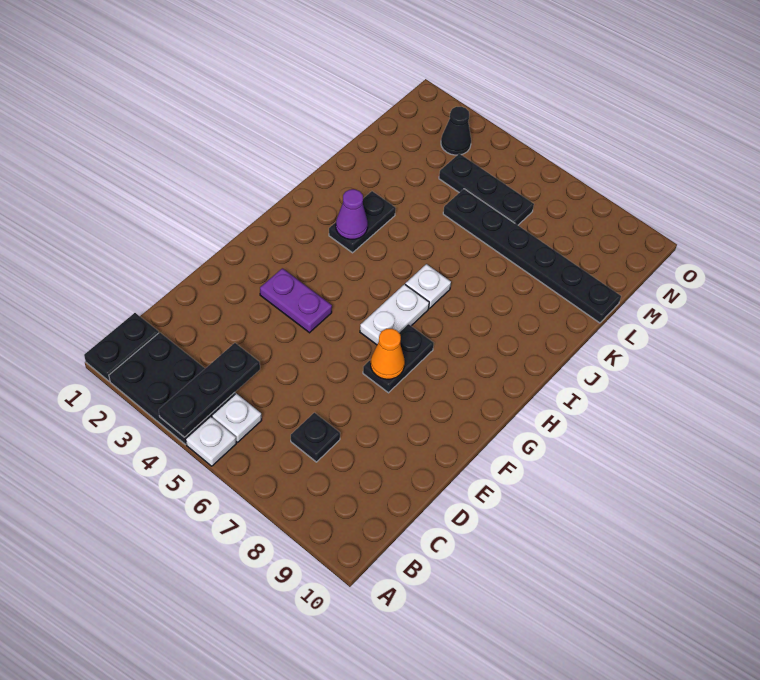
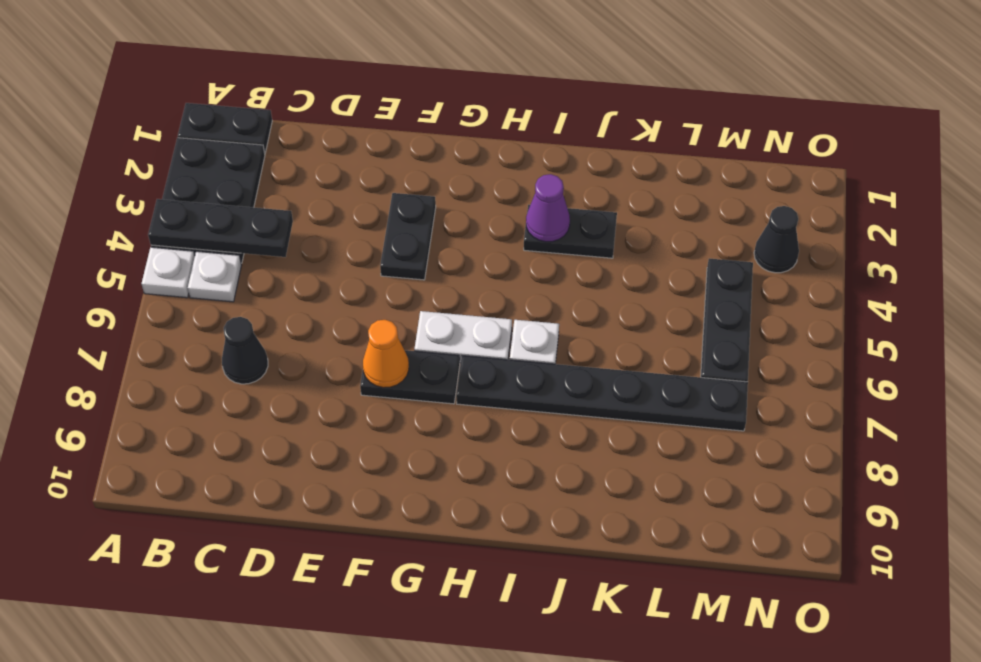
black 1x1 plate [291,413,340,462] -> black 1x1 cone [222,317,268,384]
purple 1x2 plate [260,268,332,333] -> black 1x2 plate [380,193,436,280]
black 1x6 plate [443,189,621,323] -> black 1x6 plate turned to [456,356,748,431]

